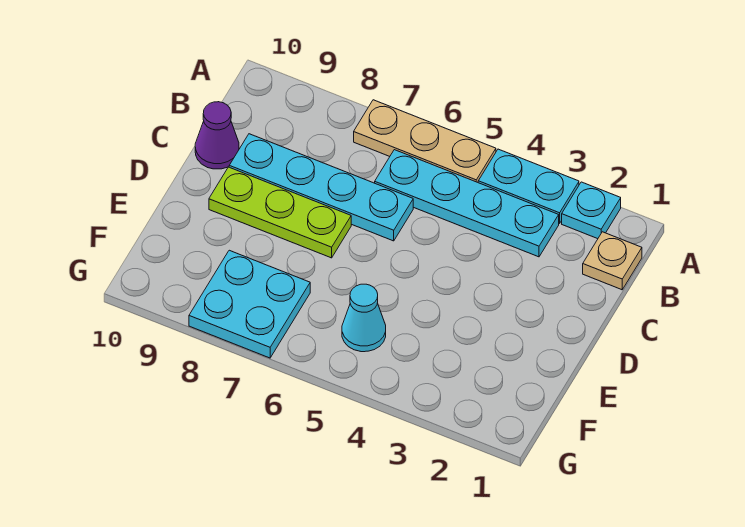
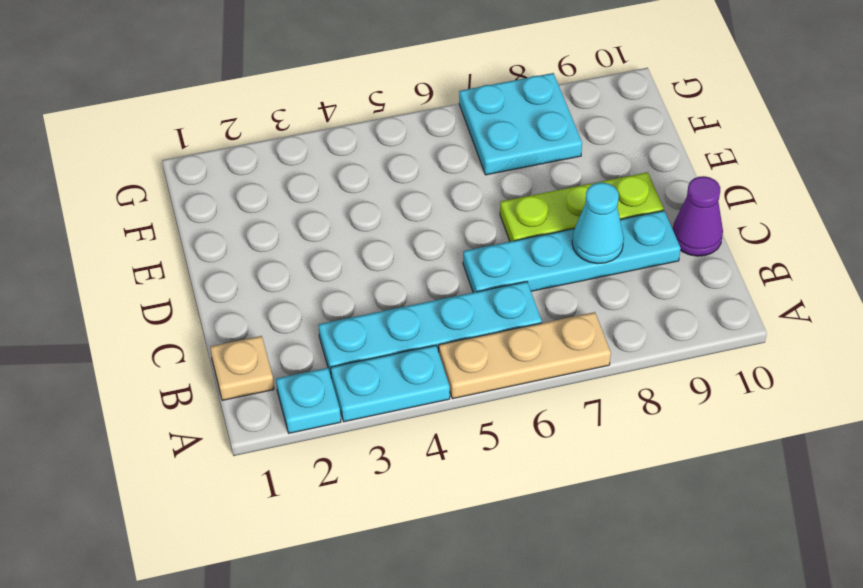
cyan 1x1 cone [342,284,386,352] -> cyan 1x1 cone moved to [572,183,624,264]

